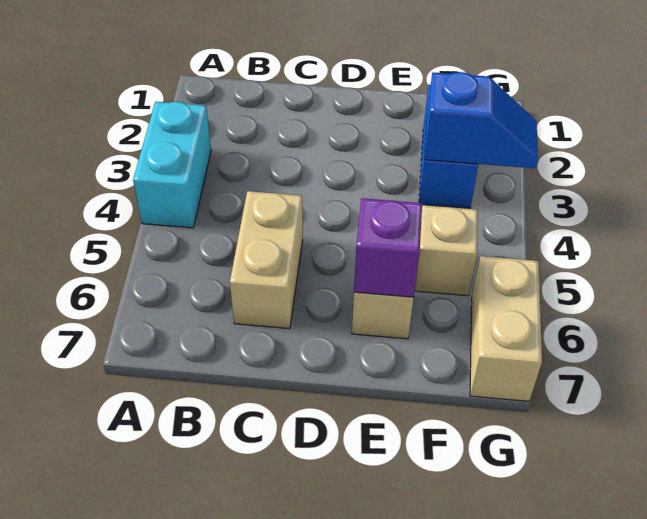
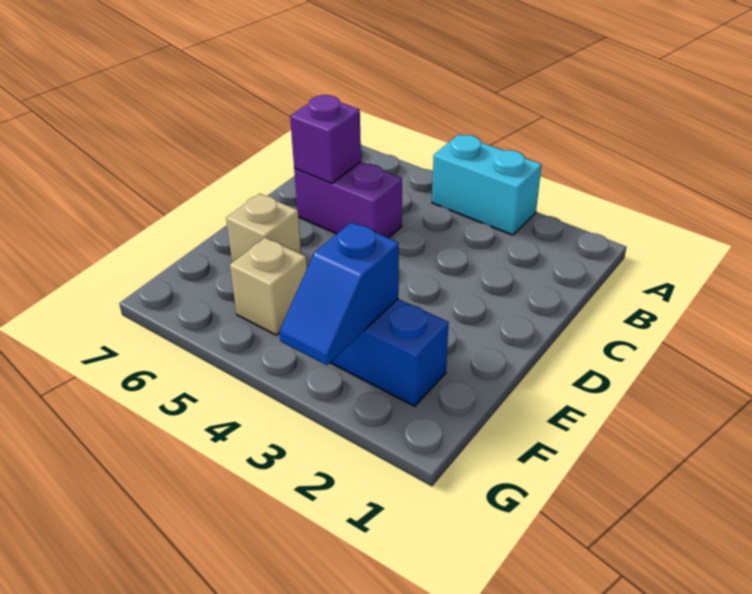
tan 1x2 brick [230,191,303,329] -> purple 1x2 brick [294,162,402,238]
purple 1x1 brick [354,198,422,297] -> purple 1x1 brick moved to [290,95,361,183]
tan 1x2 brick [470,256,542,401] -> none

